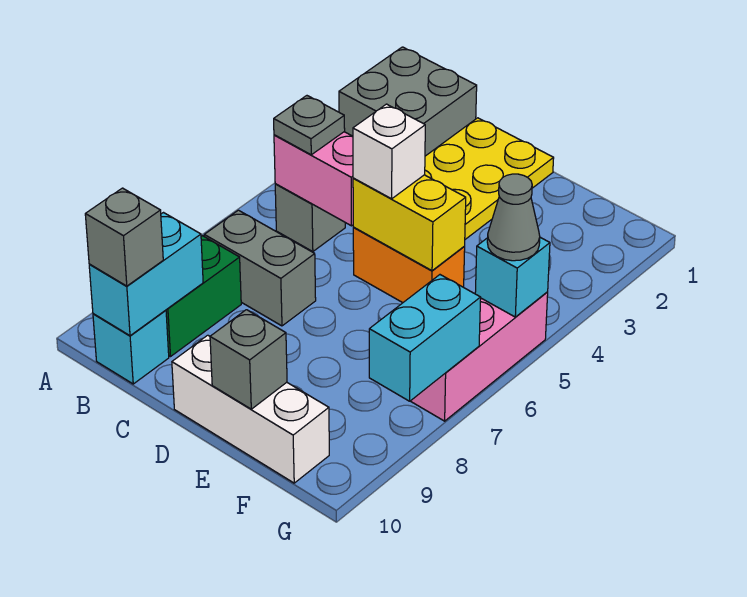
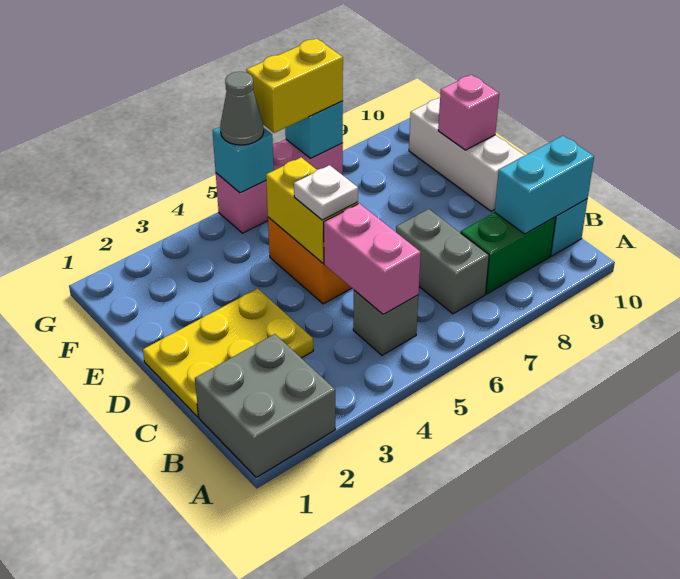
grey 1x1 plate [274,96,345,155] -> none
grey 1x1 brick [85,188,163,286] -> none
white 1x1 brick [353,104,425,199] -> white 1x1 plate [294,165,358,220]
grey 1x1 brick [210,310,287,409] -> pink 1x1 brick [438,75,499,150]
none -> yellow 1x2 brick [246,38,343,133]
cyan 1x2 brick [369,275,481,401] -> cyan 1x1 brick [285,101,343,158]

